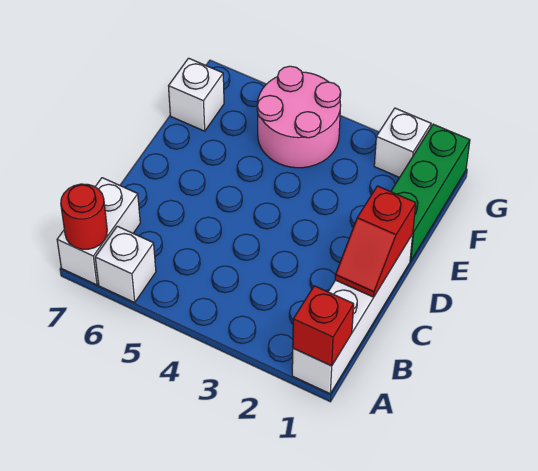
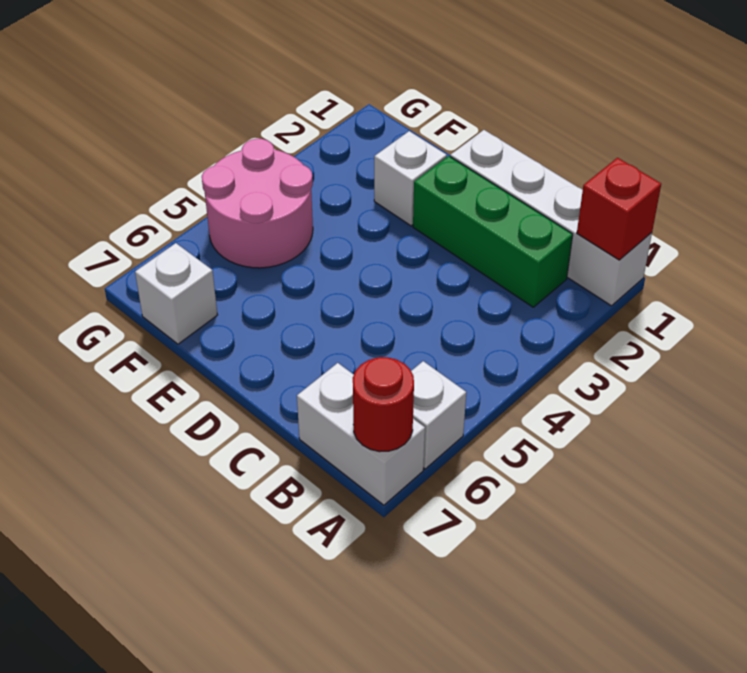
red 1x2 slope [335,186,416,297] -> none
green 1x3 brick [391,124,470,261] -> green 1x3 brick moved to [413,156,573,307]
white 1x1 brick [374,108,431,178] -> white 1x1 brick moved to [374,131,447,226]

